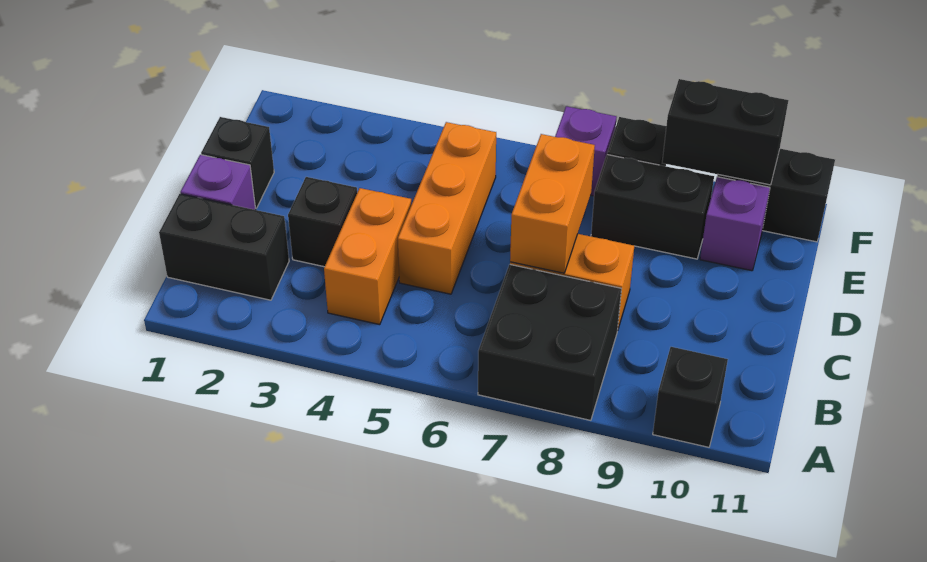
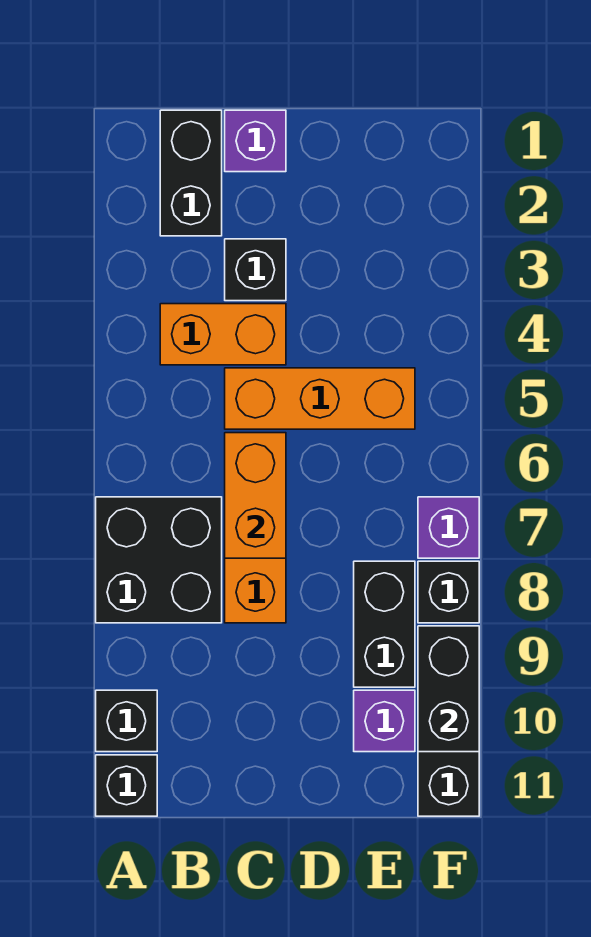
orange 1x2 brick [510,134,595,273] -> orange 1x2 brick turned to [225,433,286,558]
black 1x1 brick [201,117,274,208] -> black 1x1 brick moved to [96,755,157,816]

